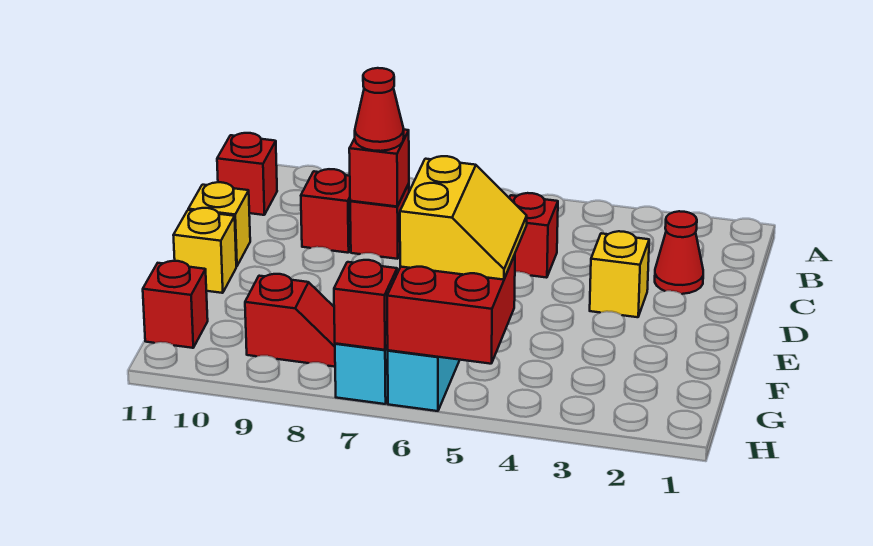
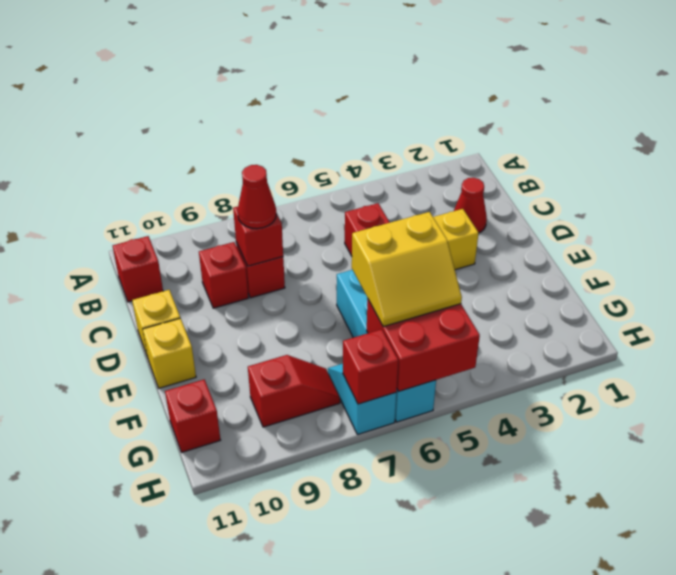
yellow 2x2 slope [400,156,527,280] -> yellow 2x2 slope turned to [352,212,462,327]

